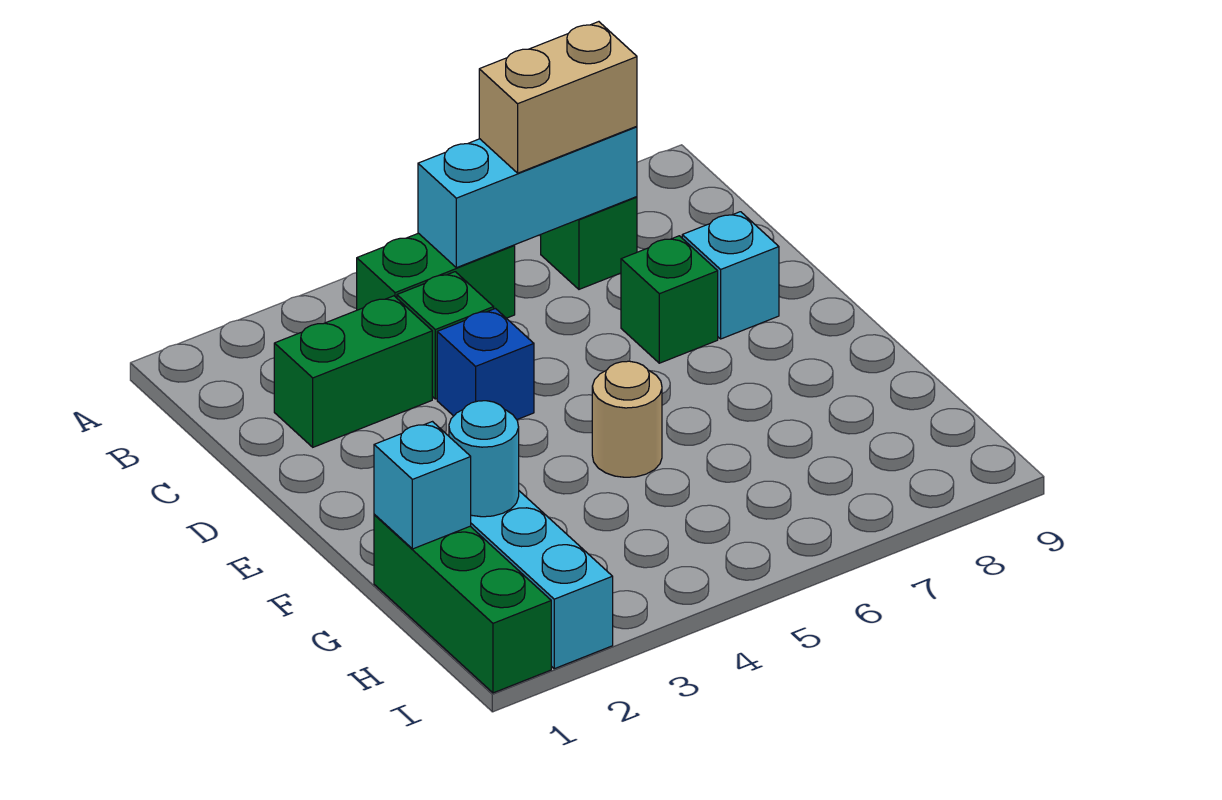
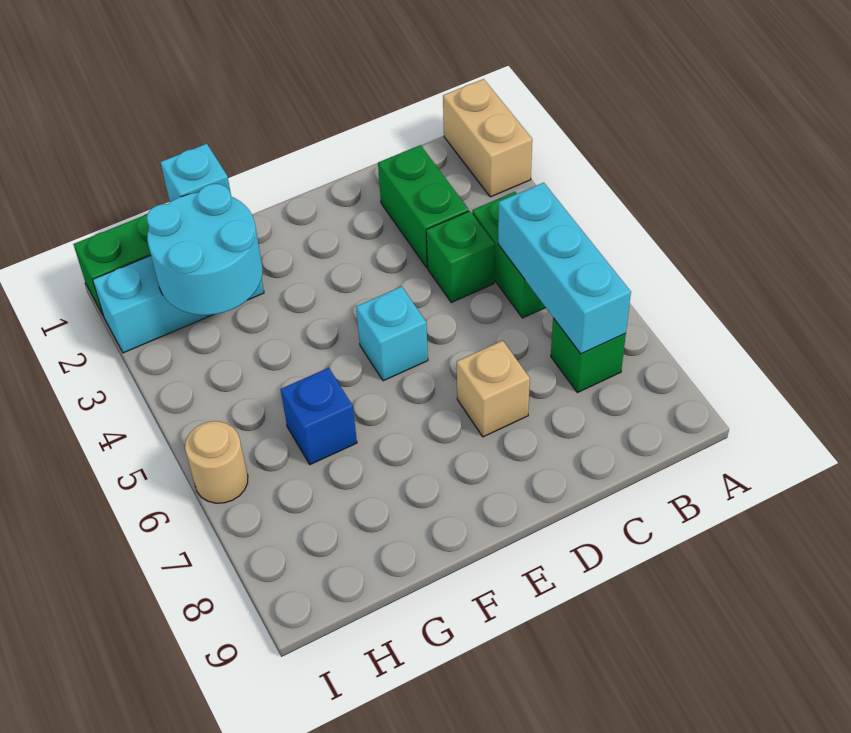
tan 1x2 brick [479,22,637,173] -> tan 1x2 brick moved to [443,79,532,197]
blue 1x1 brick [437,309,534,420] -> blue 1x1 brick moved to [281,368,357,465]
green 1x1 brick [621,236,718,363] -> tan 1x1 brick [457,341,530,437]
cyan 1x1 brick [682,212,779,339] -> cyan 1x1 brick moved to [356,287,428,381]
tan 1x1 round brick [592,361,662,477] -> tan 1x1 round brick moved to [185,421,248,503]
cyan 1x1 round brick [449,401,519,517] -> cyan 2x2 round brick [147,184,262,315]

